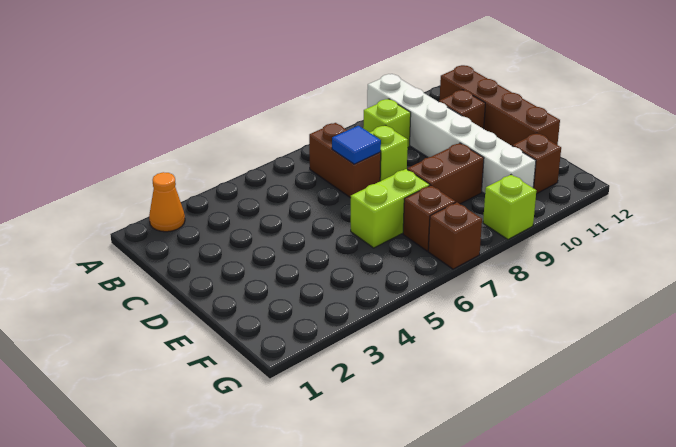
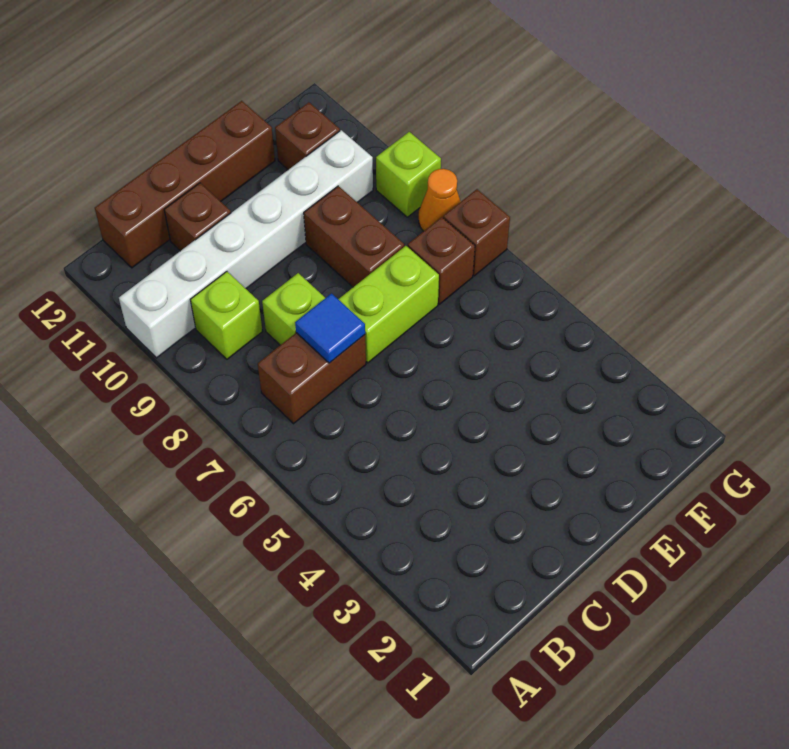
orange 1x1 cone [149,172,185,232] -> orange 1x1 cone moved to [419,169,461,231]
lime 1x2 brick [351,169,430,248] -> lime 1x2 brick turned to [338,246,439,363]

